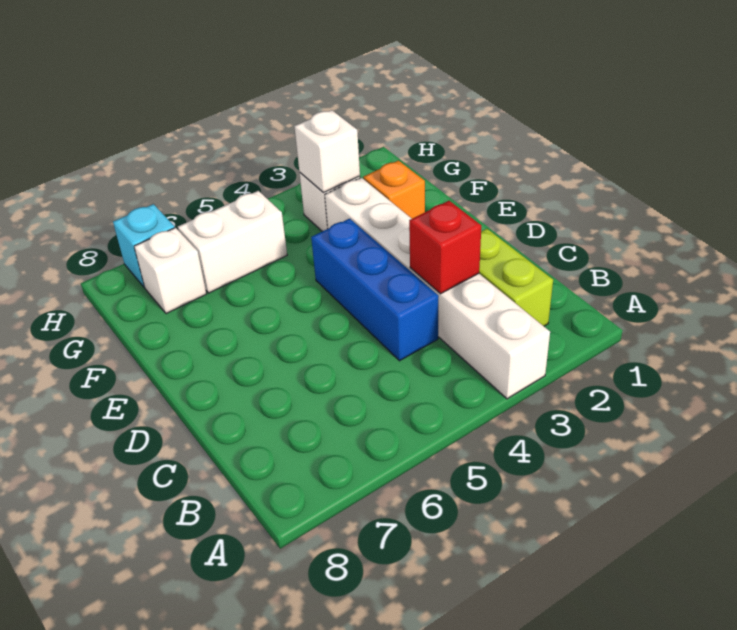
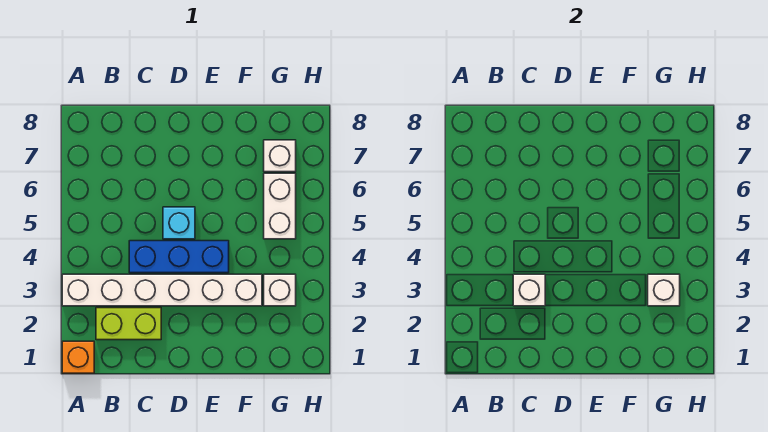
red 1x1 brick [409,201,481,294] -> white 1x1 brick [513,274,545,306]
orange 1x1 brick [363,160,425,219] -> orange 1x1 brick moved to [62,341,94,373]
cyan 1x1 brick [113,204,175,288] -> cyan 1x1 brick moved to [163,207,195,239]

